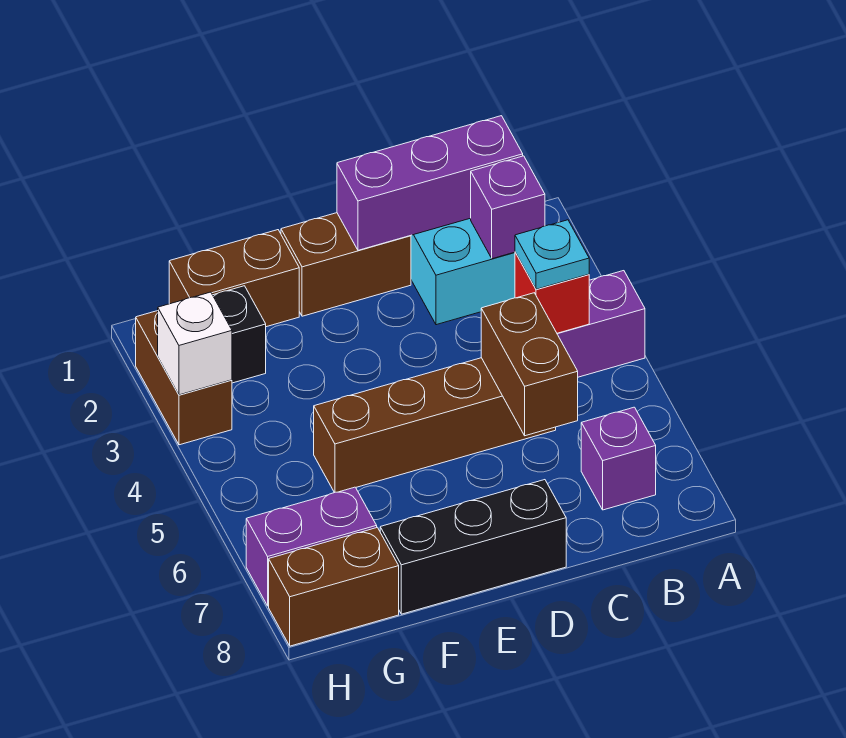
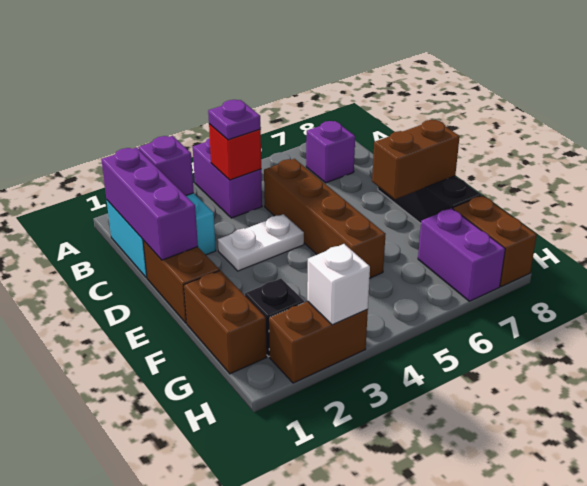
cyan 1x1 plate [515,220,589,289] -> purple 1x1 plate [208,100,261,140]
brown 1x2 brick [481,293,578,436] -> brown 1x2 brick moved to [372,120,460,199]
none -> white 1x2 plate [218,214,304,271]

